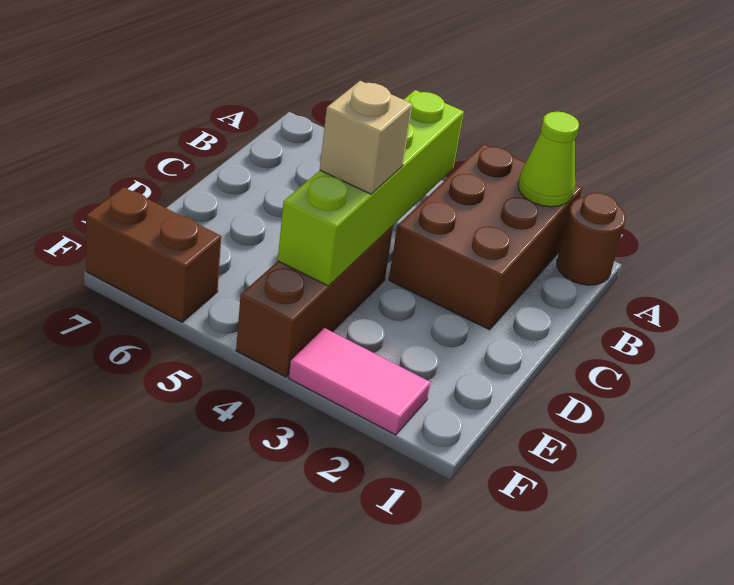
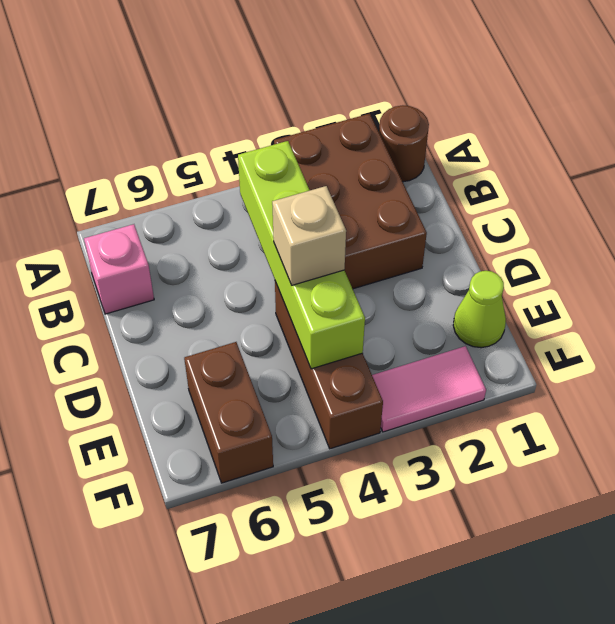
lime 1x1 cone [518,112,579,207] -> lime 1x1 cone moved to [453,271,506,348]
none -> pink 1x1 brick [84,224,154,314]
brown 1x2 brick [86,187,221,322] -> brown 1x2 brick turned to [184,342,273,483]

